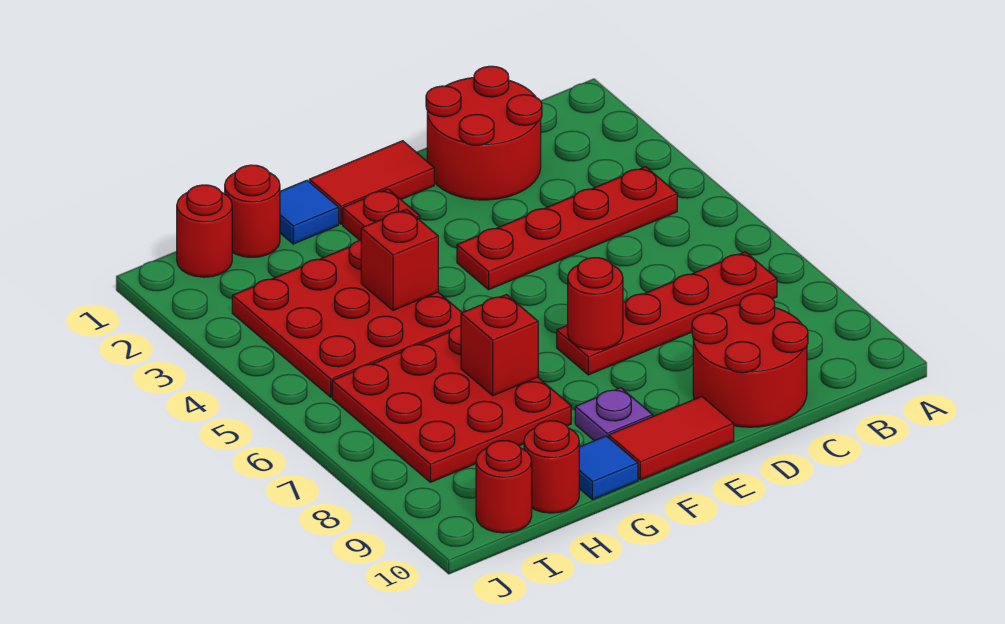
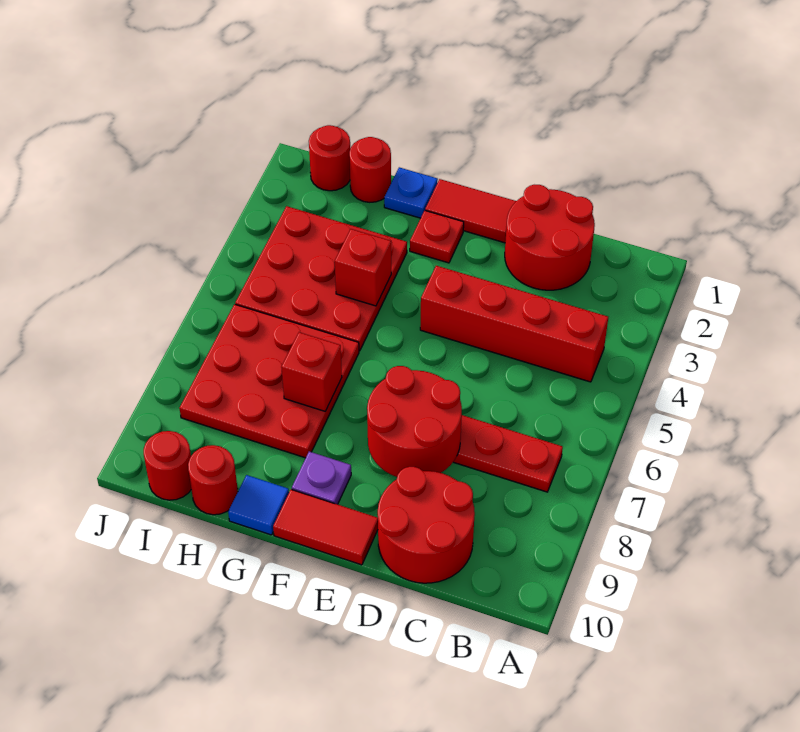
red 1x4 plate [457,167,677,290] -> red 1x4 brick [420,266,608,382]
red 1x1 round brick [568,258,623,350] -> red 2x2 round brick [367,366,462,477]
blue 1x1 tile [280,180,339,244] -> blue 1x1 plate [384,167,438,218]

